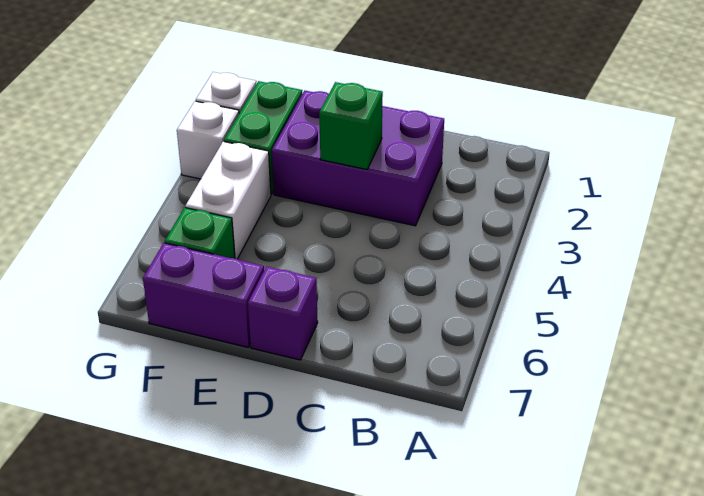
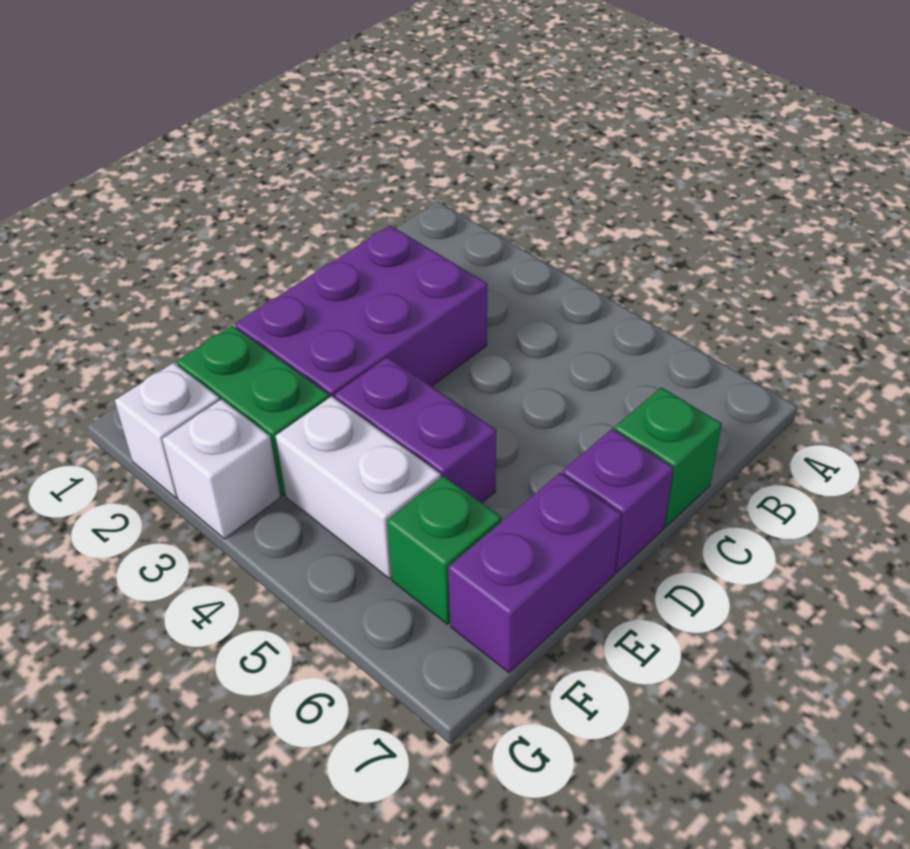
green 1x1 brick [319,82,383,169] -> green 1x1 brick moved to [614,387,722,527]
none -> purple 1x2 brick [334,357,496,503]

